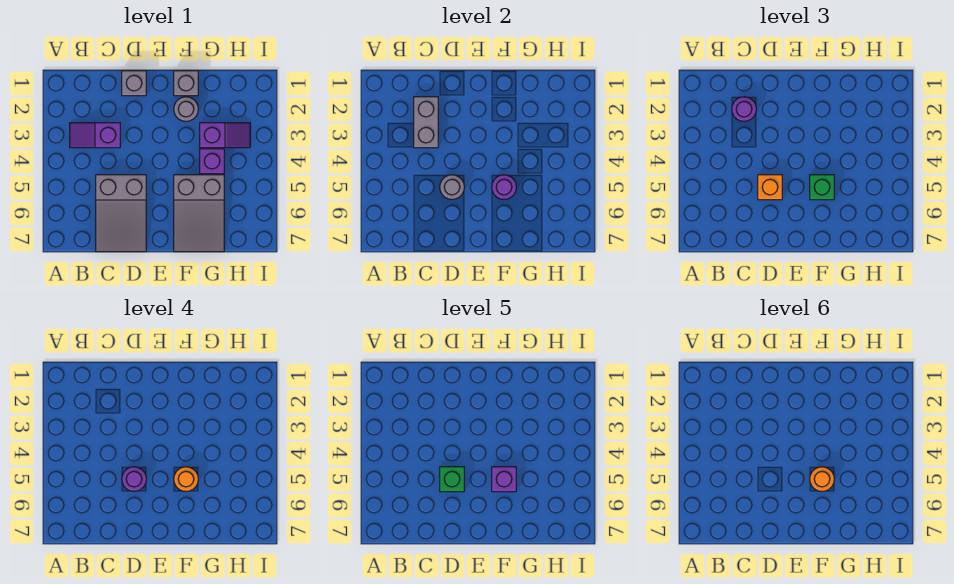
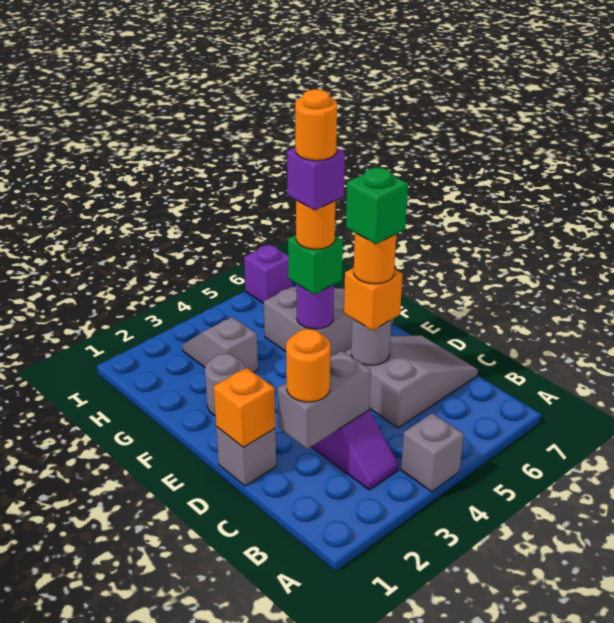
purple 1x1 round brick [732,97,756,121] -> orange 1x1 round brick [286,329,330,402]
none -> orange 1x1 brick [214,368,275,447]
purple 1x1 round brick [122,467,146,491] -> orange 1x1 round brick [354,233,396,284]
grey 1x1 brick [174,71,198,96] -> grey 1x1 brick moved to [401,413,464,492]
purple 1x2 slope [200,123,250,148] -> grey 1x2 slope [182,317,258,372]
purple 1x1 brick [200,149,224,174] -> purple 1x1 brick moved to [244,245,292,303]

